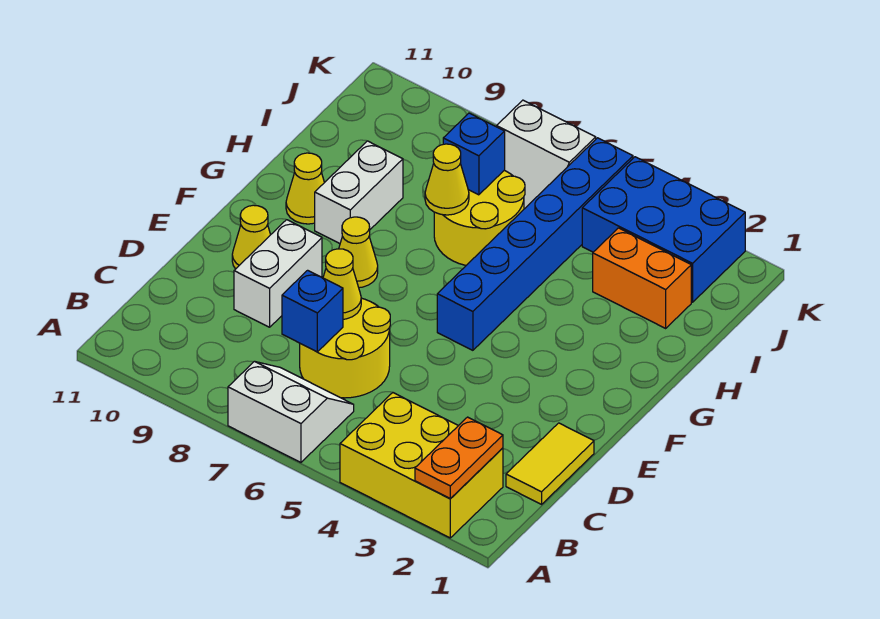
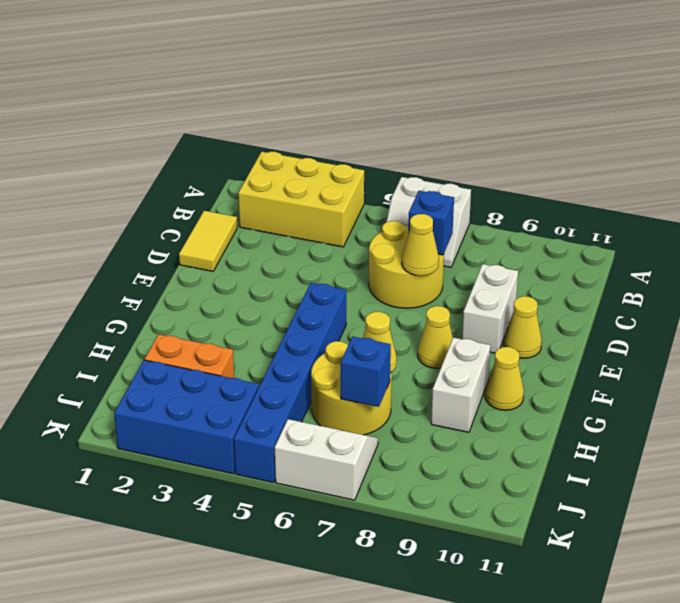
orange 1x2 plate [415,417,503,499] -> none

